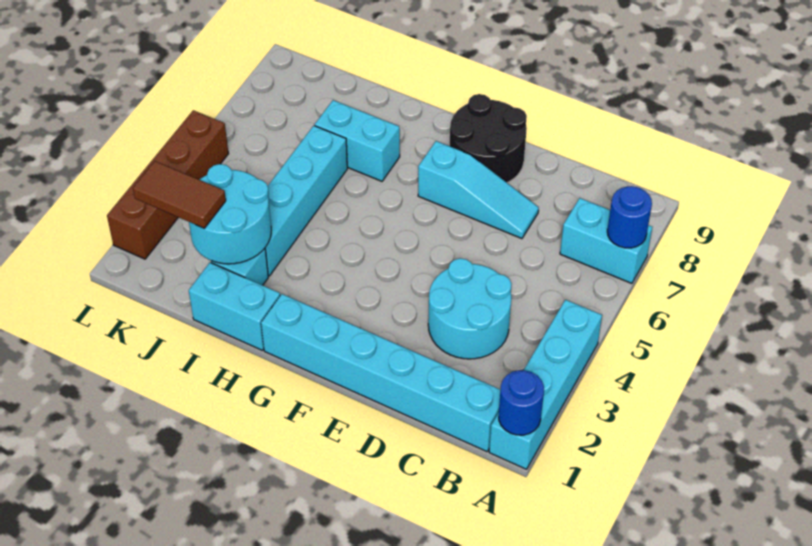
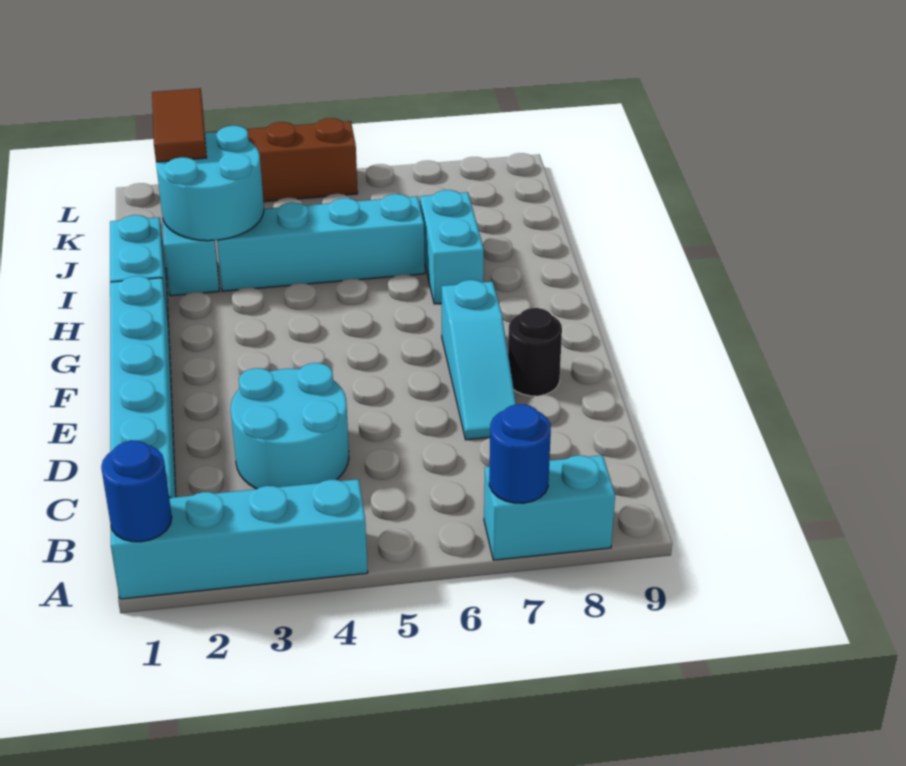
cyan 1x2 brick [560,198,652,283] -> cyan 1x2 brick turned to [484,455,615,560]
black 2x2 round brick [450,94,527,183] -> black 1x1 round brick [508,308,562,396]

